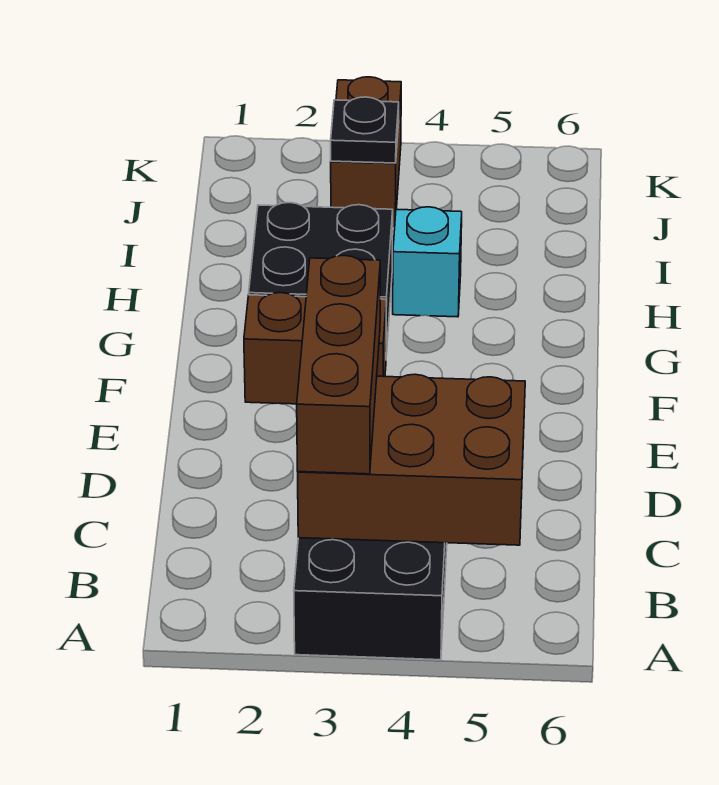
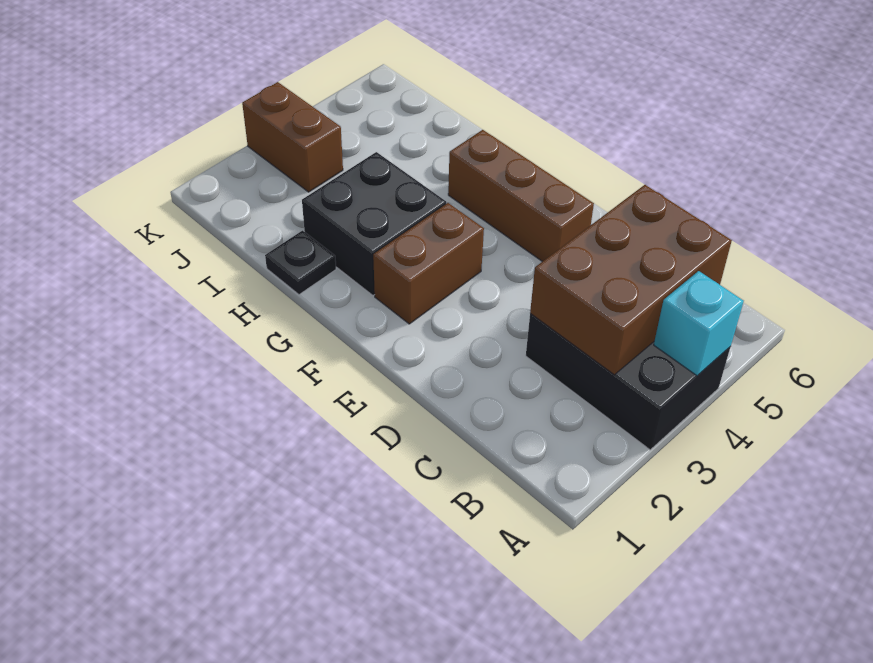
brown 1x3 brick [297,255,380,474] -> brown 1x3 brick moved to [448,130,594,262]
cyan 1x1 brick [393,207,462,317] -> cyan 1x1 brick moved to [654,271,744,376]
black 1x1 plate [331,97,399,163] -> black 1x1 plate moved to [265,231,336,295]

